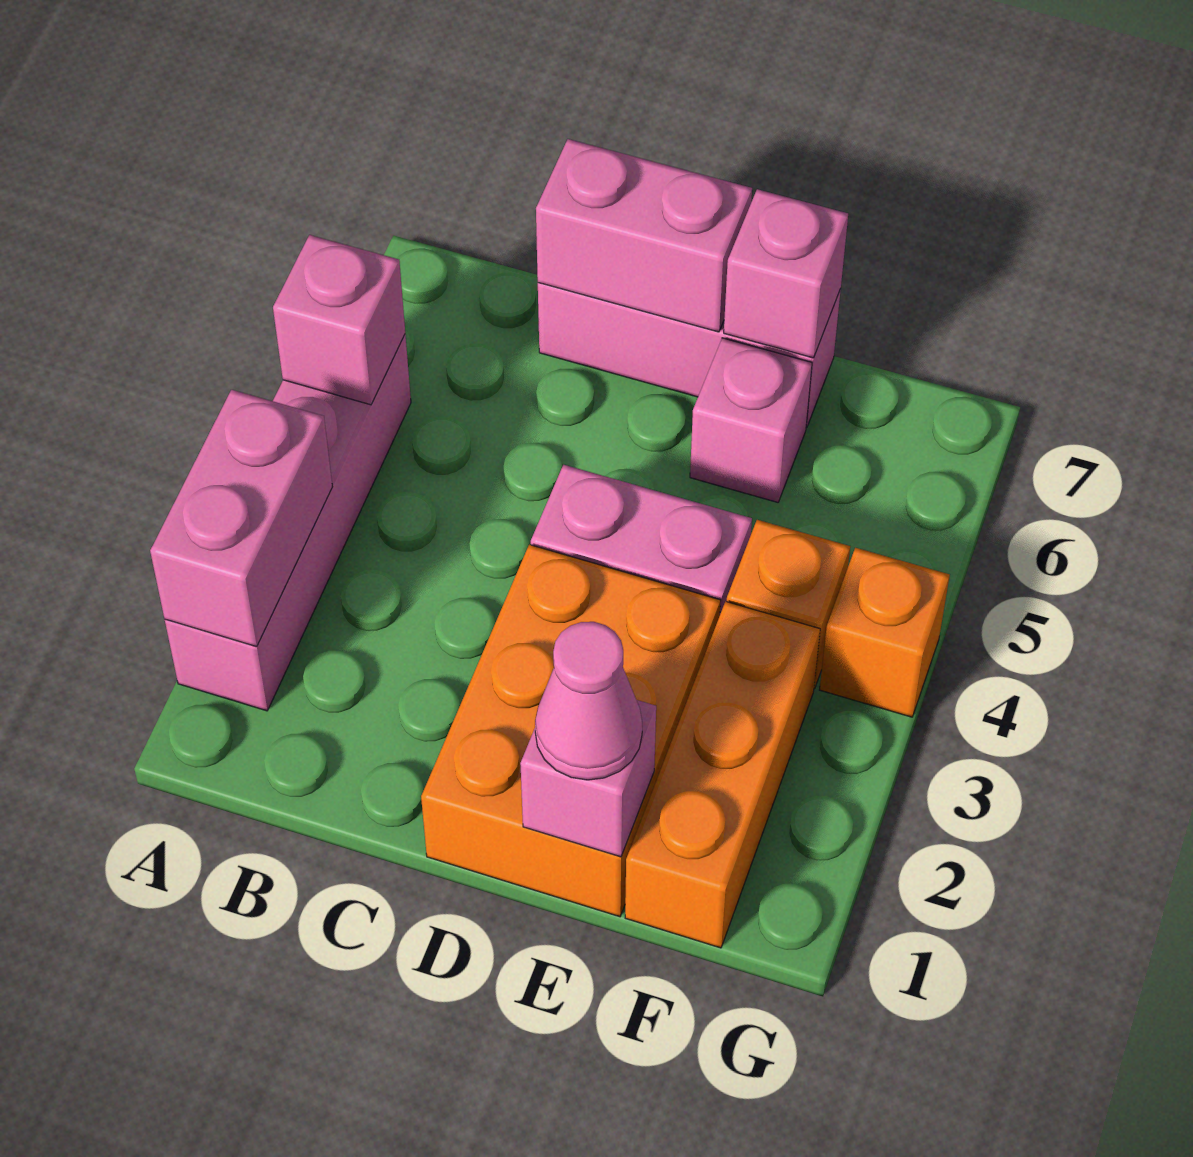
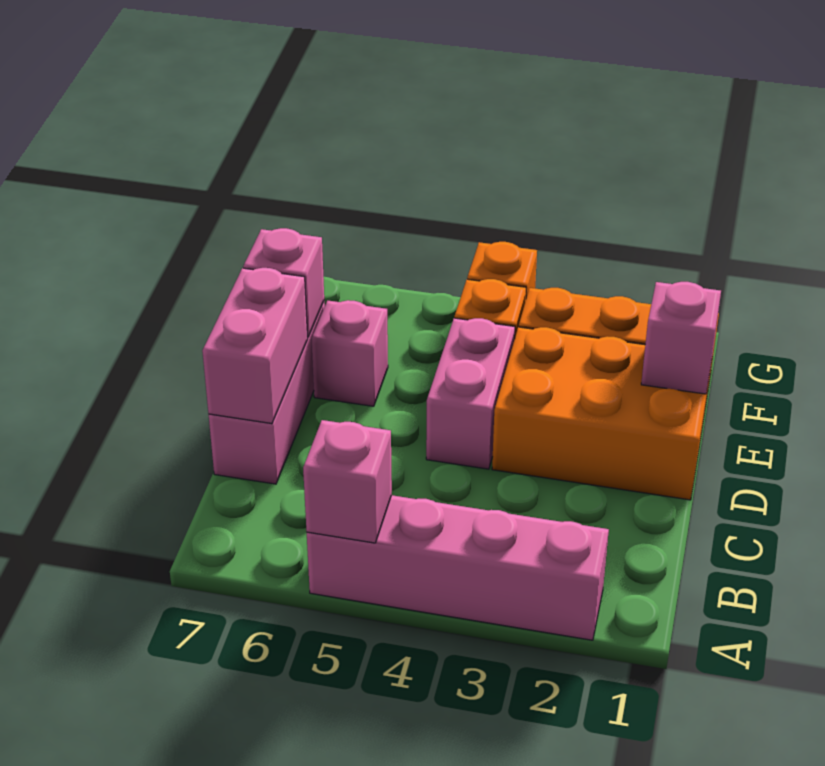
pink 1x2 brick [150,390,332,647] -> none
pink 1x1 cone [535,622,642,780] -> none

